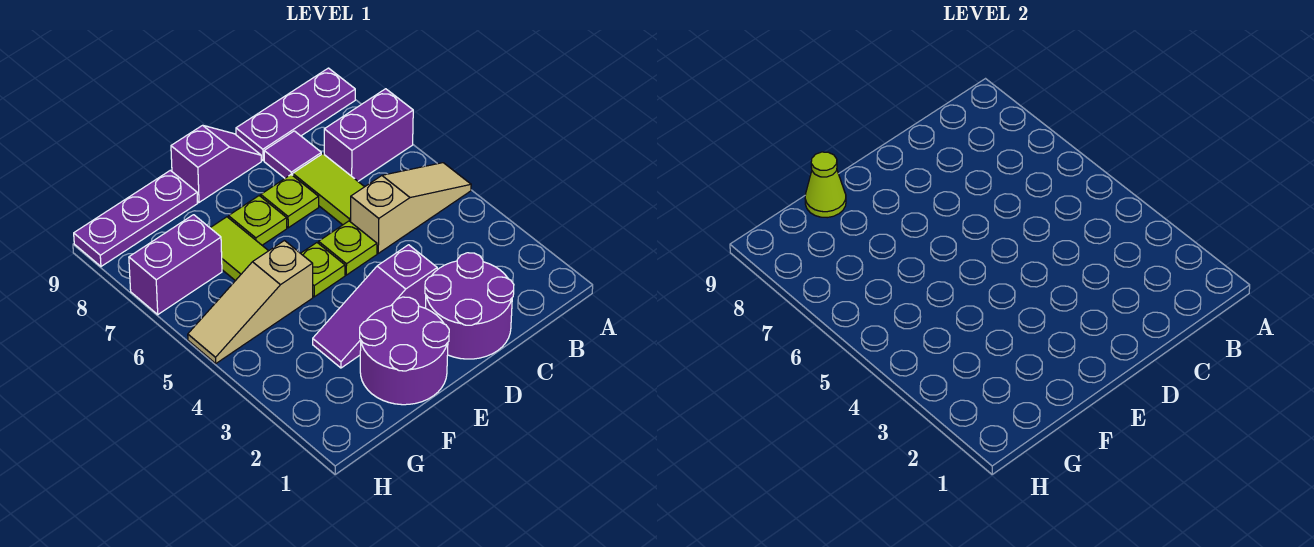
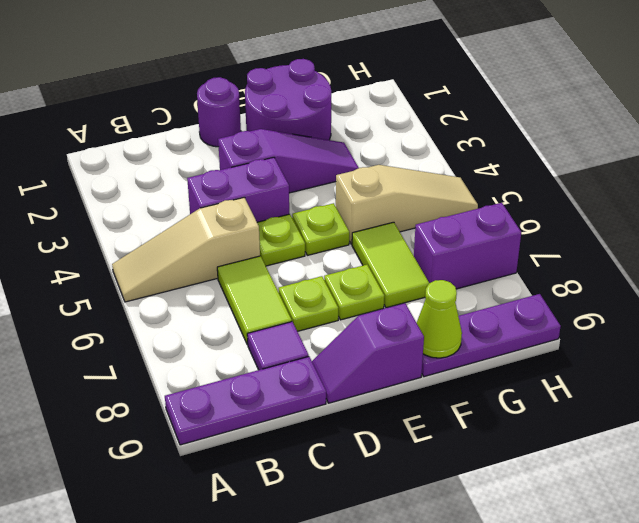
purple 1x2 brick [324,89,413,181] -> purple 1x2 brick moved to [187,157,289,222]
purple 2x2 round brick [425,253,514,359] -> purple 1x1 round brick [197,77,241,147]

